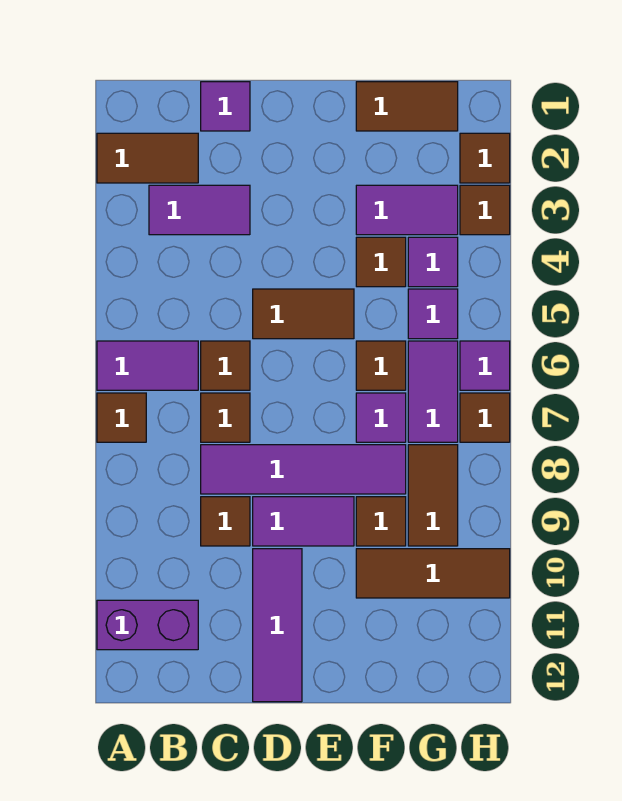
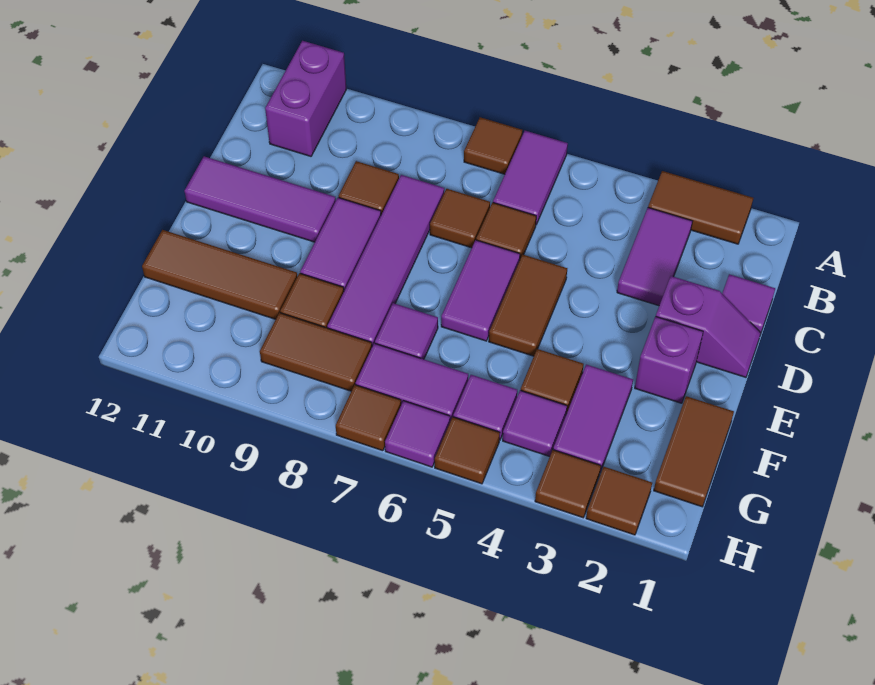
brown 1x2 tile [97,133,198,183] -> brown 1x2 tile turned to [648,171,753,244]
none -> purple 1x2 slope [656,276,761,377]
none -> purple 1x2 tile [441,240,520,341]
none -> purple 1x1 brick [635,317,703,403]
brown 1x1 tile [356,341,406,390] -> brown 1x1 tile moved to [435,417,500,484]
brown 1x3 tile [356,549,510,598] -> brown 1x3 tile turned to [142,230,297,319]

